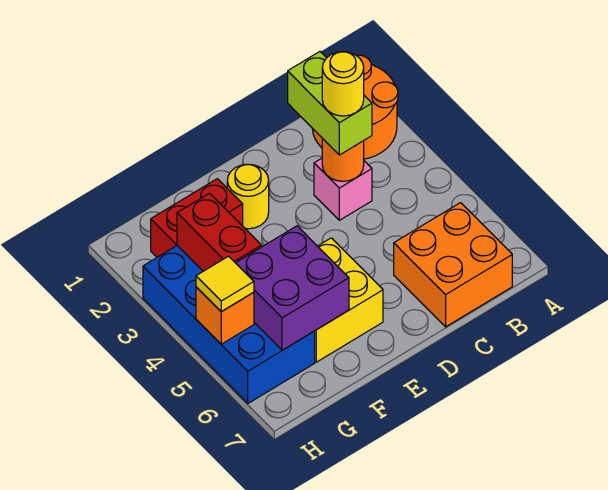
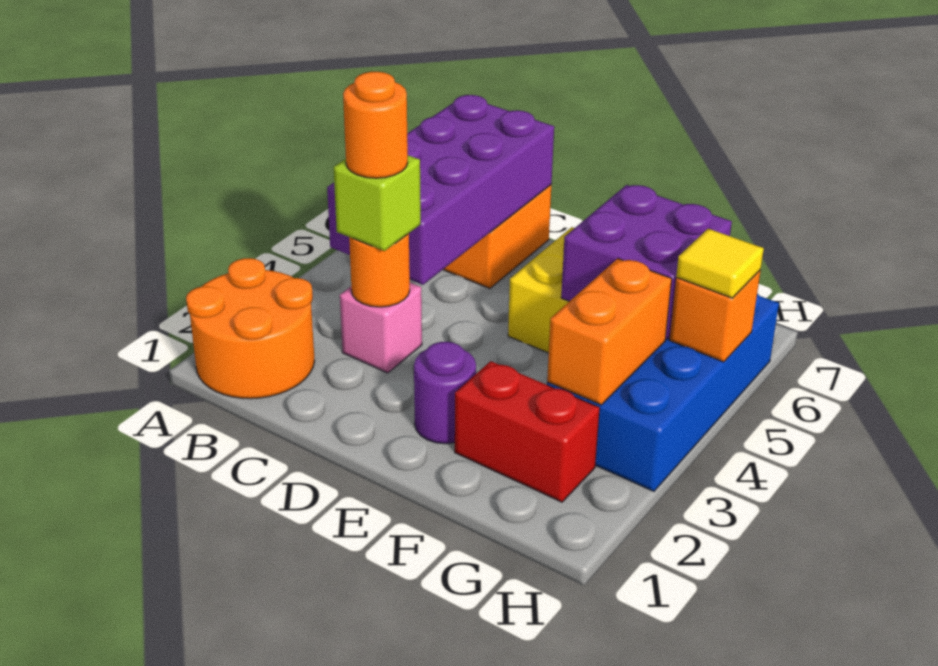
none -> purple 2x4 brick [327,95,554,285]
lime 1x2 brick [288,52,372,155] -> lime 1x1 brick [334,155,421,251]
yellow 1x1 round brick [322,52,364,116] -> orange 1x1 round brick [343,72,408,178]
yellow 1x1 round brick [227,164,269,229] -> purple 1x1 round brick [414,342,476,444]
red 1x2 brick [177,193,262,271] -> orange 1x2 brick [547,259,672,405]

